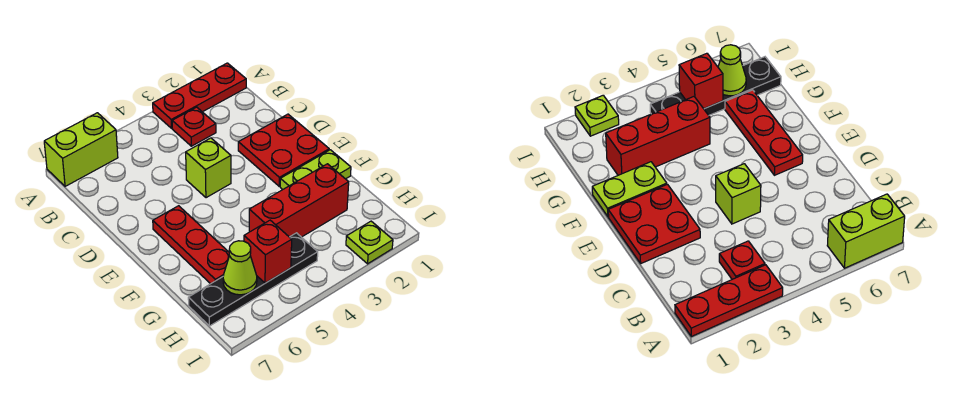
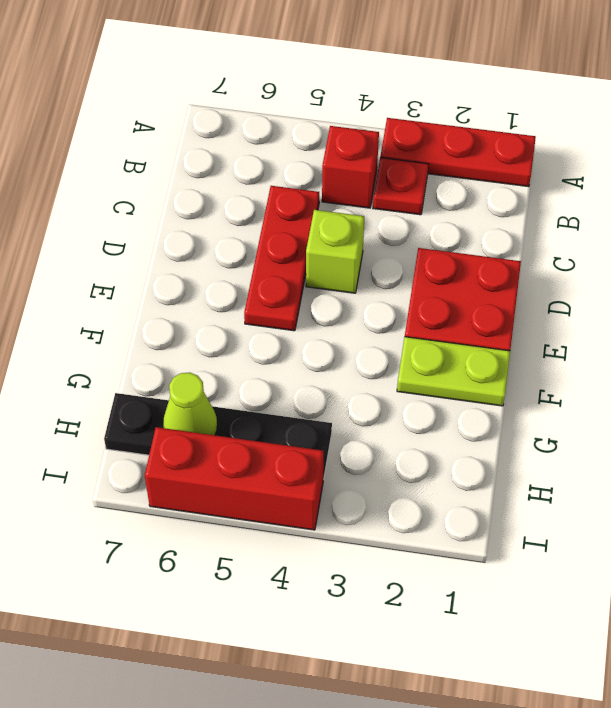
lime 1x2 brick [44,113,118,186] -> none
red 1x3 plate [153,206,230,284] -> red 1x3 plate moved to [244,186,319,331]
red 1x3 brick [249,164,349,237] -> red 1x3 brick moved to [145,427,324,530]
red 1x1 brick [244,220,292,283] -> red 1x1 brick moved to [322,126,379,208]
lime 1x1 plate [346,221,393,264] -> none

